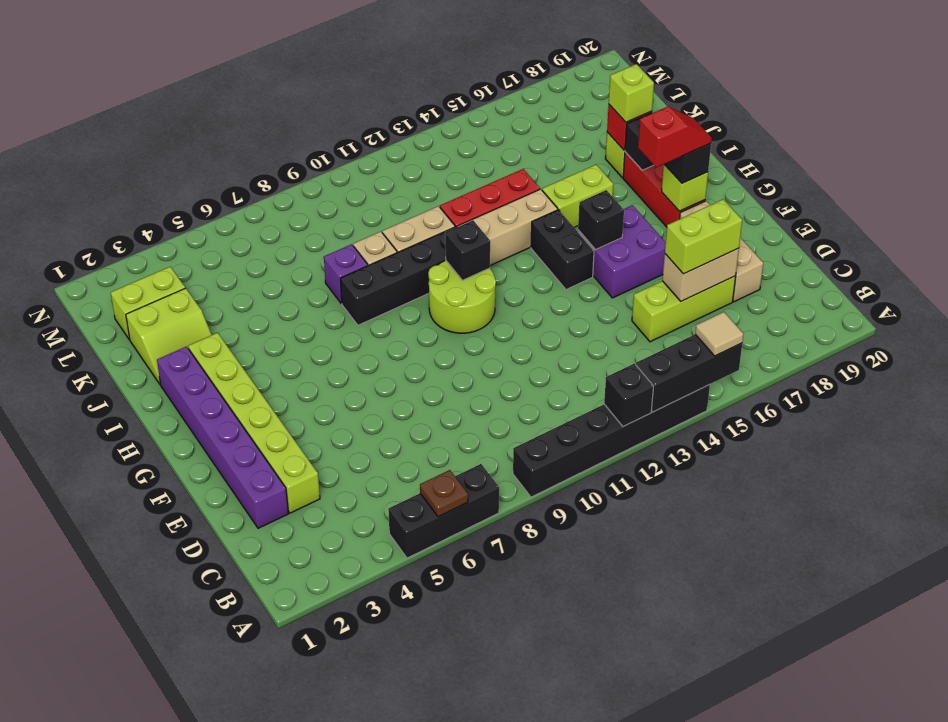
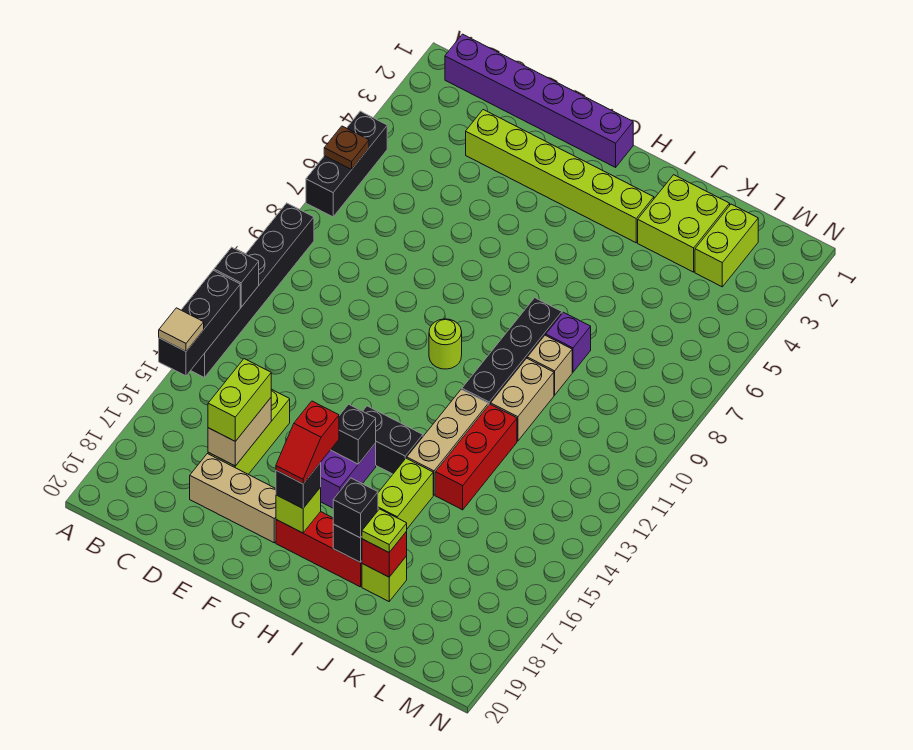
purple 1x6 brick [157,347,288,528] -> purple 1x6 brick moved to [445,34,633,167]
lime 2x2 round brick [428,260,496,333] -> lime 1x1 round brick [429,319,462,369]
black 1x1 brick [445,220,490,280] -> black 1x1 brick moved to [333,478,378,538]
lime 2x2 slope [126,288,212,384] -> lime 2x2 brick [638,175,730,272]
lime 1x1 brick [609,64,654,122] -> lime 1x1 plate [362,509,407,552]

